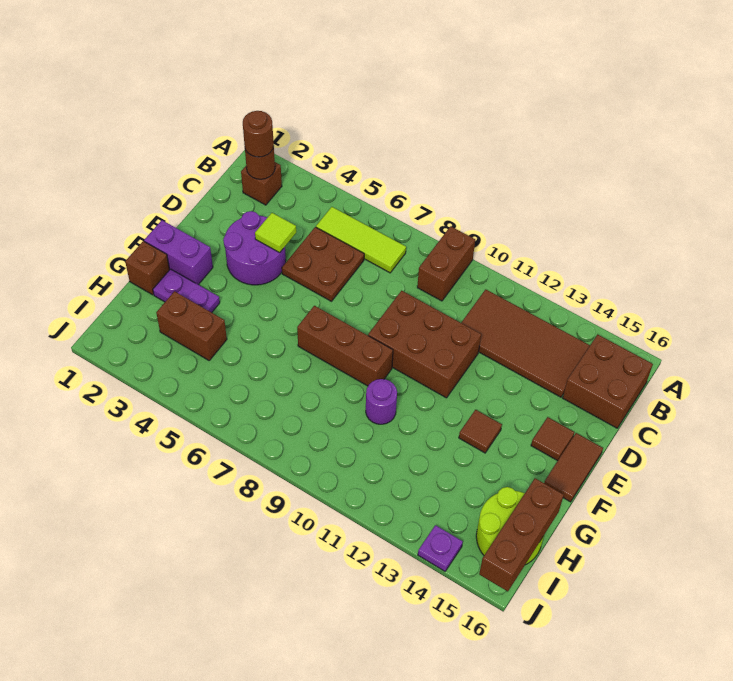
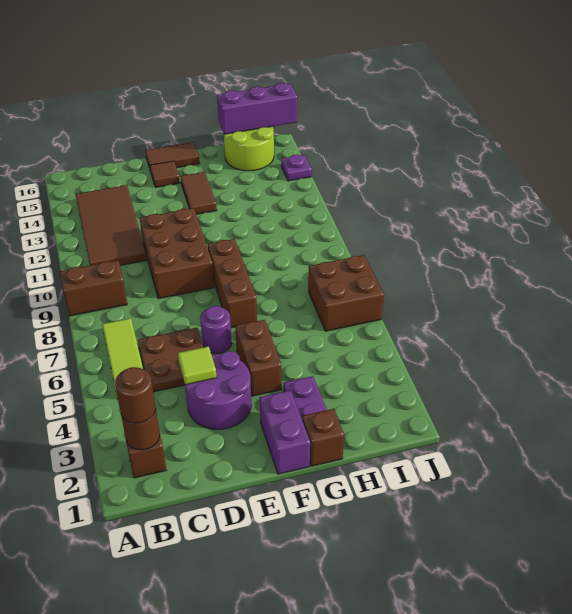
brown 2x2 brick [563,335,653,428] -> brown 2x2 brick moved to [308,255,384,331]
brown 1x1 tile [459,410,502,453] -> brown 1x2 tile [180,172,217,214]
purple 1x1 round brick [366,379,397,424] -> purple 1x1 round brick moved to [200,306,232,354]
brown 1x2 brick [156,291,227,360] -> brown 1x2 brick moved to [235,320,282,396]
brown 1x3 brick [479,478,564,591] -> purple 1x3 brick [217,83,297,134]

